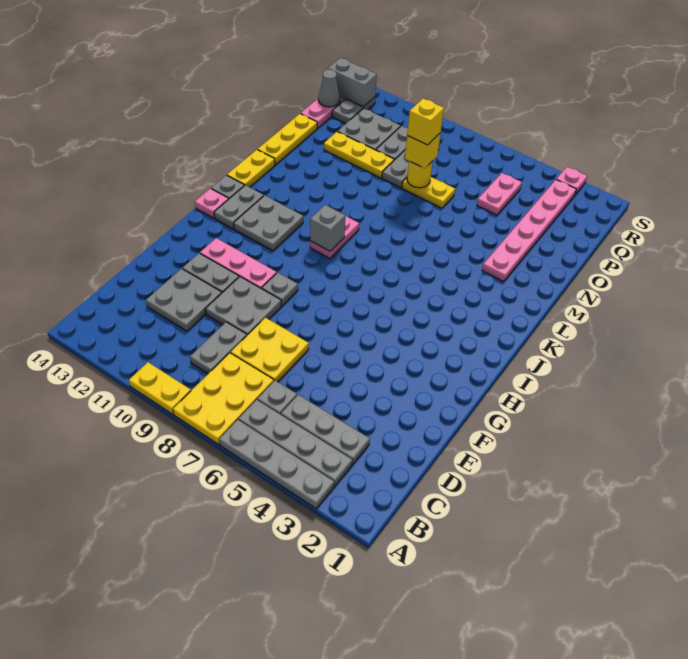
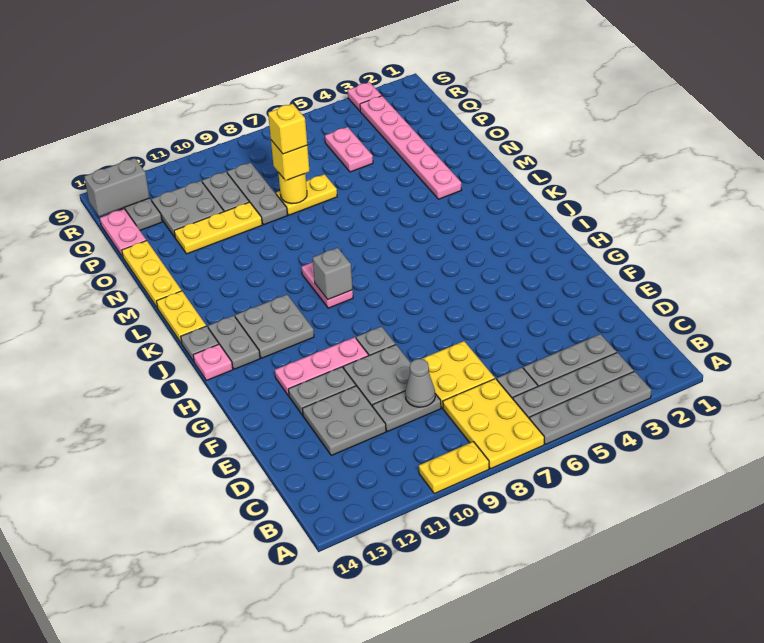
grey 1x2 plate [190,322,247,374] -> grey 1x2 plate turned to [373,391,441,432]
grey 1x1 cone [318,70,340,107] -> grey 1x1 cone moved to [405,359,435,407]

